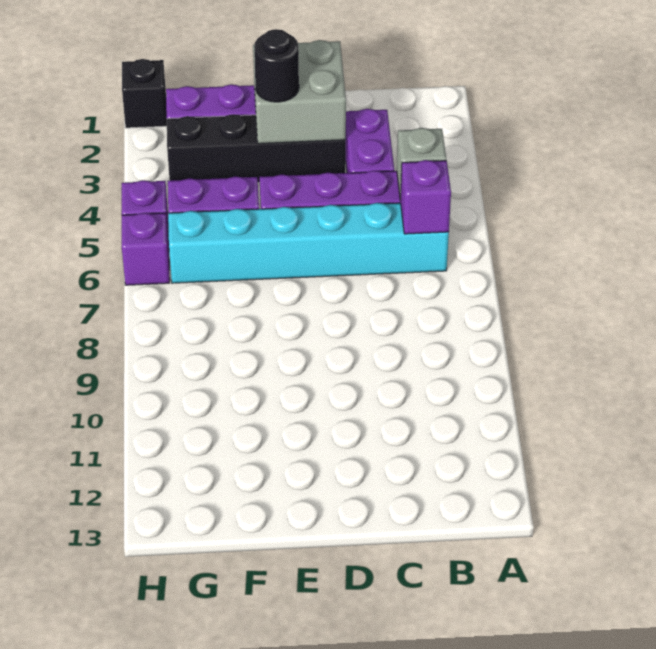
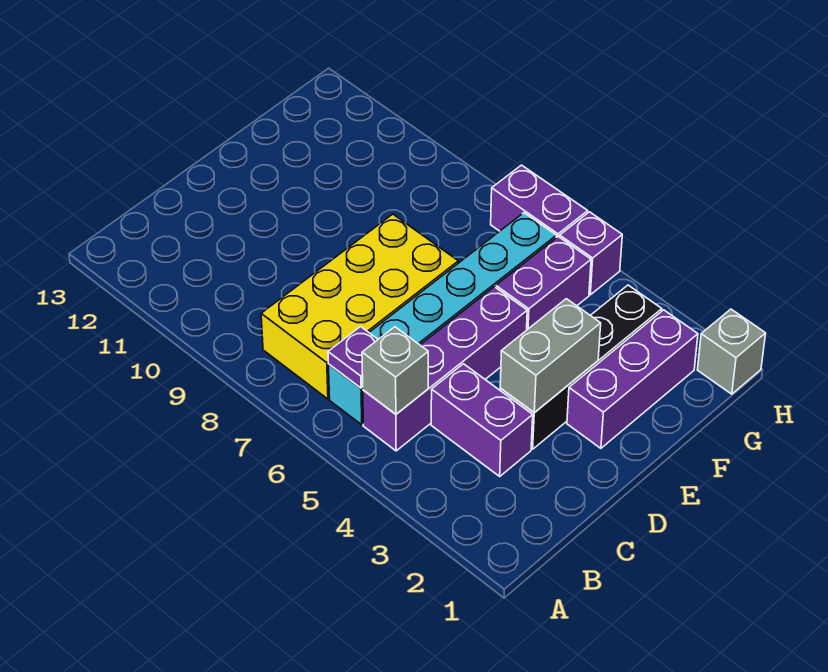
purple 1x1 brick [401,160,451,234] -> purple 1x1 plate [328,327,378,388]
none -> yellow 2x4 brick [261,214,458,399]
grey 2x2 brick [253,40,346,144] -> grey 1x2 brick [500,299,601,413]
black 1x1 round brick [254,29,299,102] -> none
black 1x1 brick [122,59,167,128] -> grey 1x1 brick [698,309,766,394]
purple 1x1 brick [122,213,170,285] -> purple 1x2 brick [491,165,588,238]

